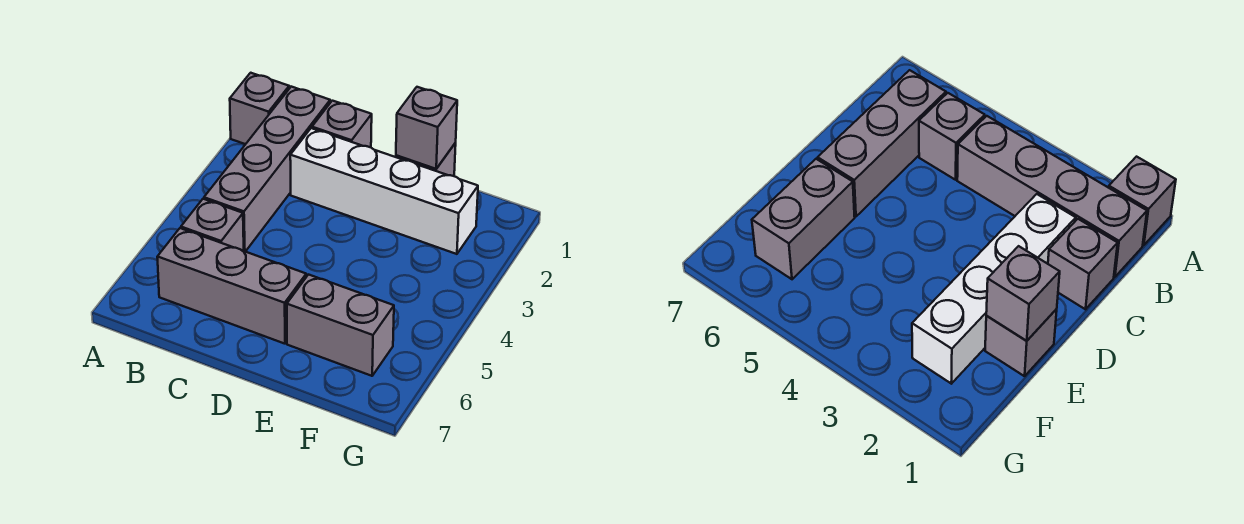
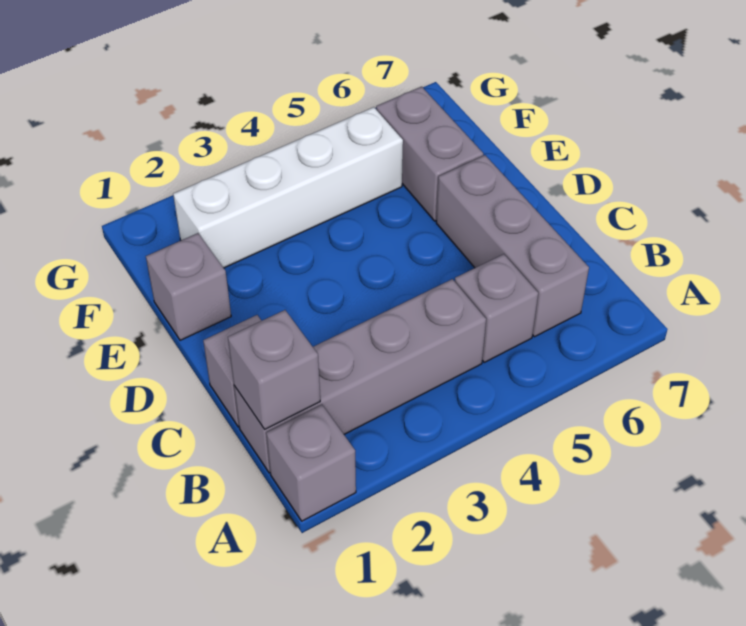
white 1x4 brick [290,128,478,254] -> white 1x4 brick turned to [173,107,403,268]
grey 1x1 brick [396,87,457,169] -> grey 1x1 brick moved to [228,310,320,429]

